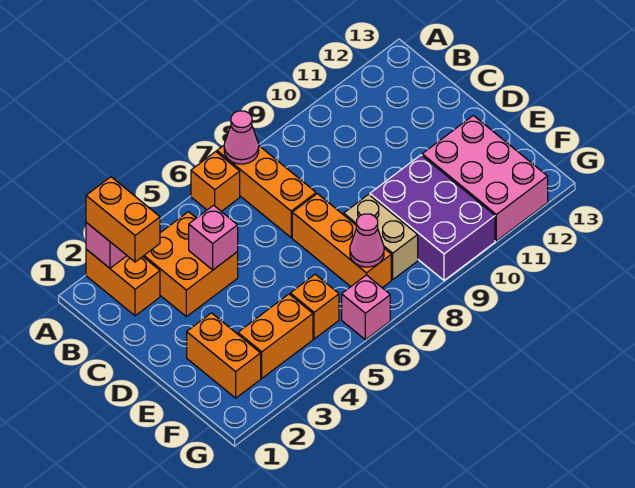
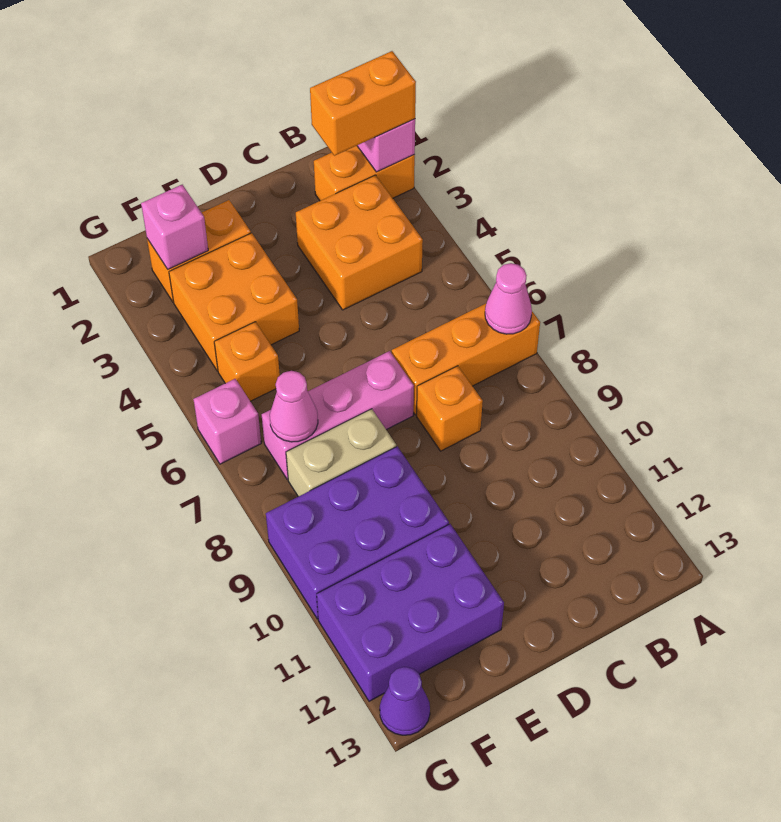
orange 1x1 brick [191,152,240,211] -> orange 1x1 brick moved to [417,366,483,451]
pink 1x1 brick [189,205,238,270] -> pink 1x1 brick moved to [141,185,208,269]
orange 1x3 brick [292,194,391,288] -> pink 1x3 brick [262,351,414,479]
pink 2x3 brick [422,115,548,241] -> purple 2x3 brick [317,524,504,701]
orange 1x2 brick [238,294,313,378] -> orange 2x2 brick [169,233,299,371]
none -> purple 1x1 cone [380,667,430,735]

